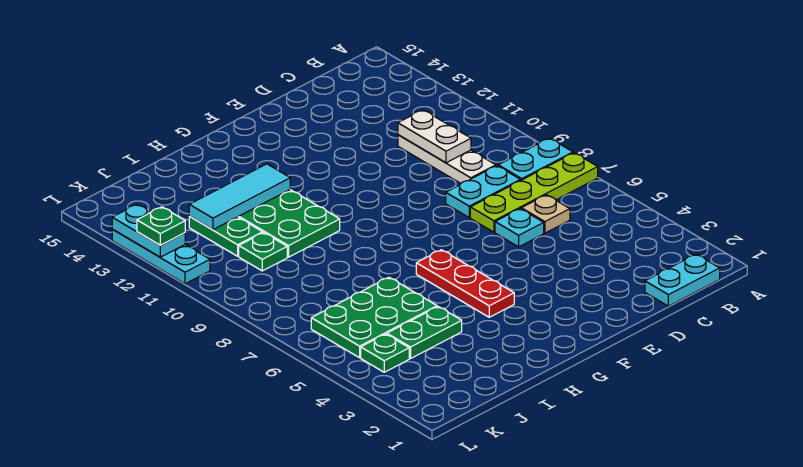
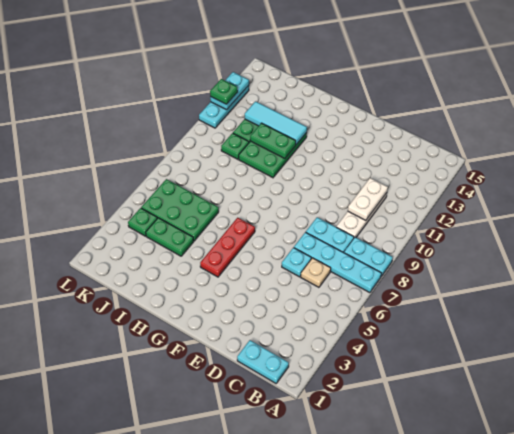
lime 1x4 plate [470,153,598,232] -> cyan 1x4 plate [294,232,381,293]
none -> green 1x2 plate [250,123,296,159]

